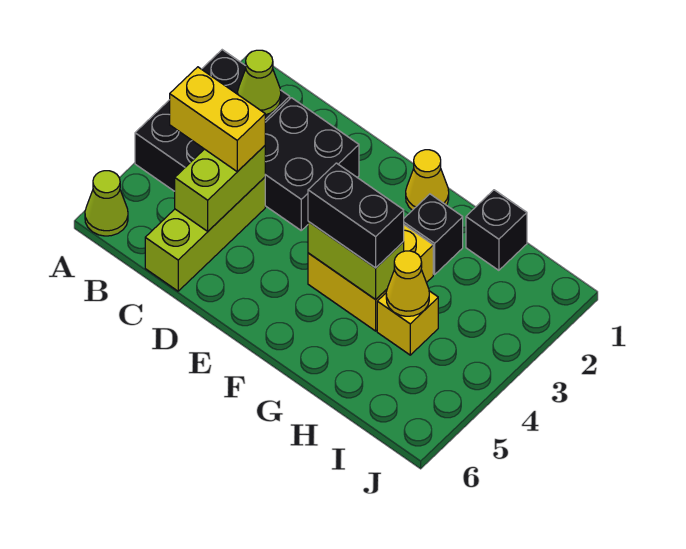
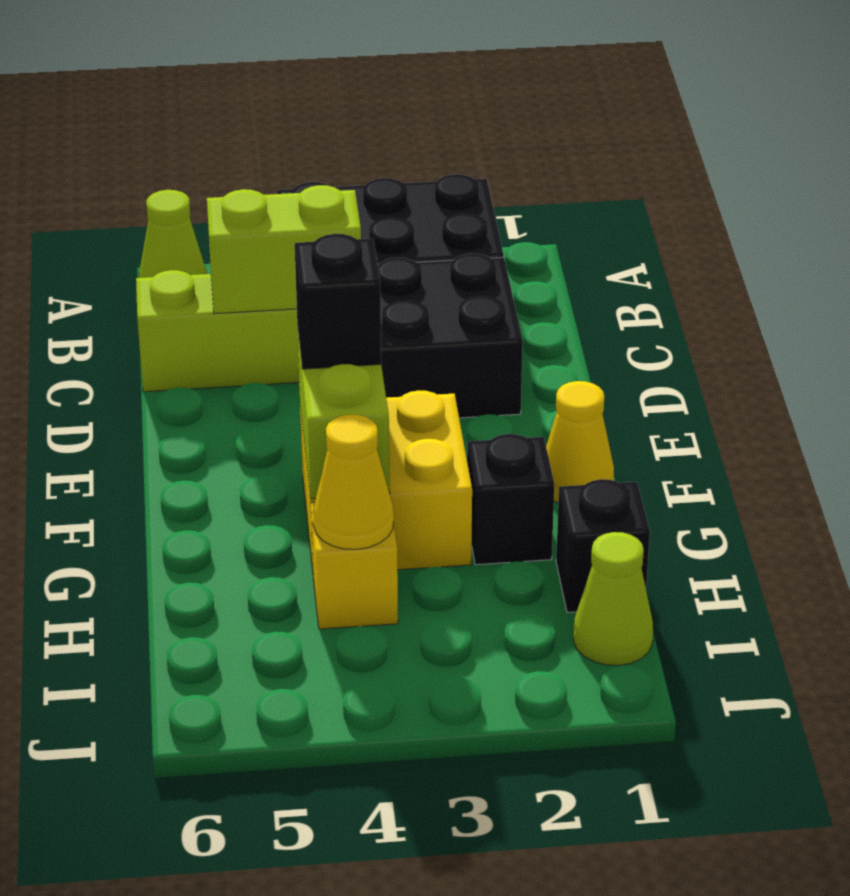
lime 1x1 cone [238,50,281,115] -> lime 1x1 cone moved to [573,532,653,665]
yellow 1x2 brick [170,67,265,172] -> none
black 1x2 brick [308,163,404,268] -> black 1x1 brick [295,234,381,369]

